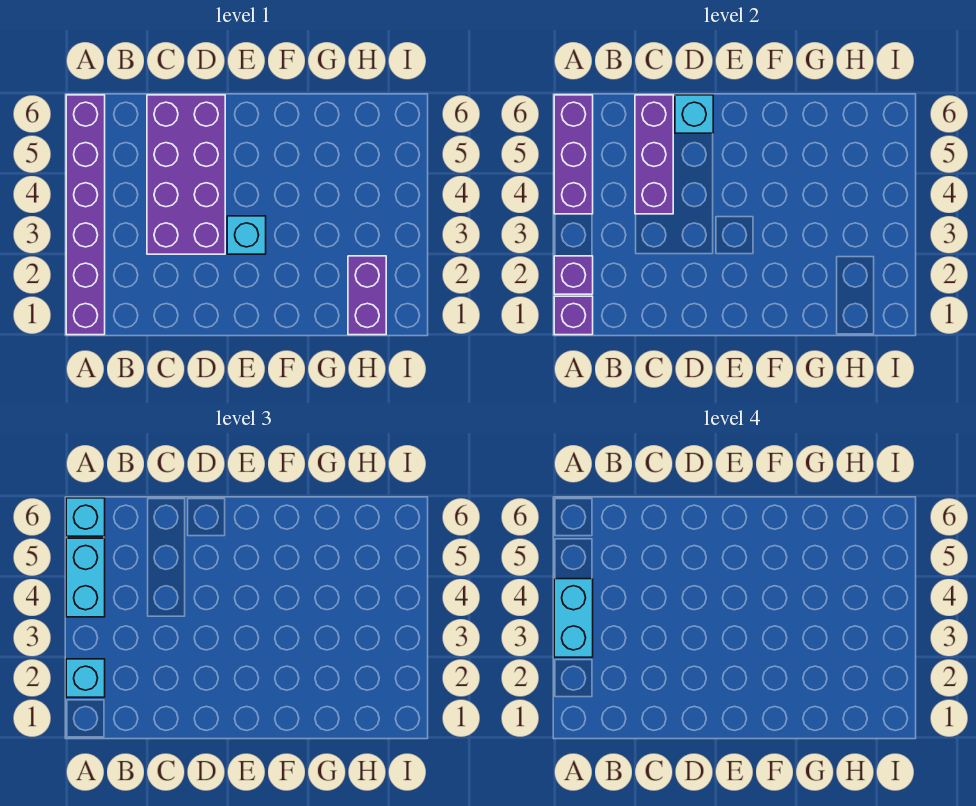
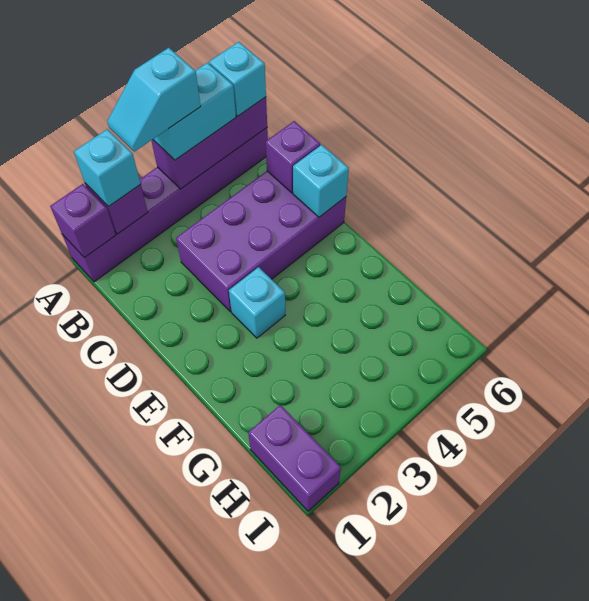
cyan 1x2 brick [554,579,593,657] -> cyan 1x2 slope [107,48,201,152]
purple 1x3 brick [635,95,673,214] -> purple 1x1 brick [266,121,320,193]
purple 1x2 brick [348,256,386,335] -> purple 1x2 brick turned to [248,405,341,511]

